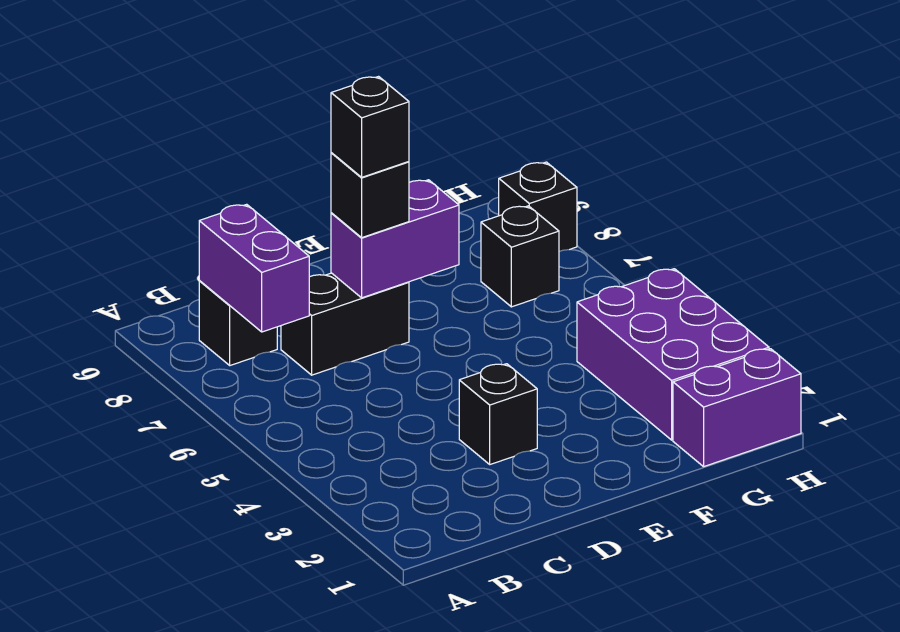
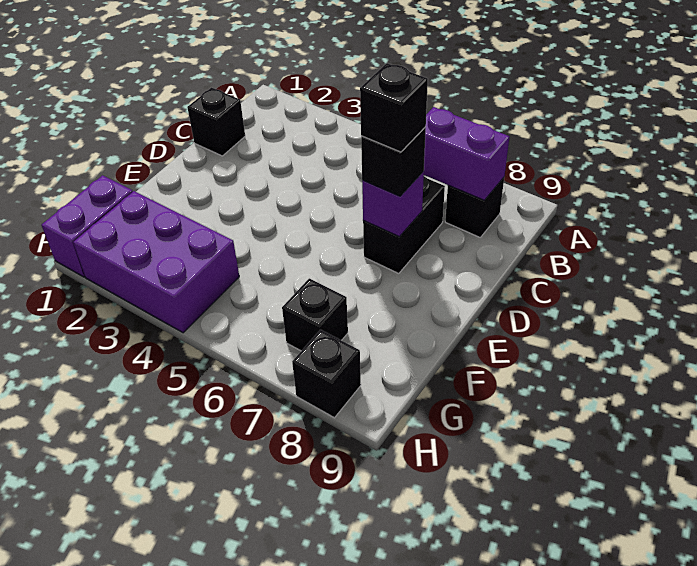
black 1x1 brick [459,364,537,464] -> black 1x1 brick moved to [187,88,245,156]
purple 1x2 brick [331,180,459,298] -> purple 1x1 brick [362,171,424,237]

